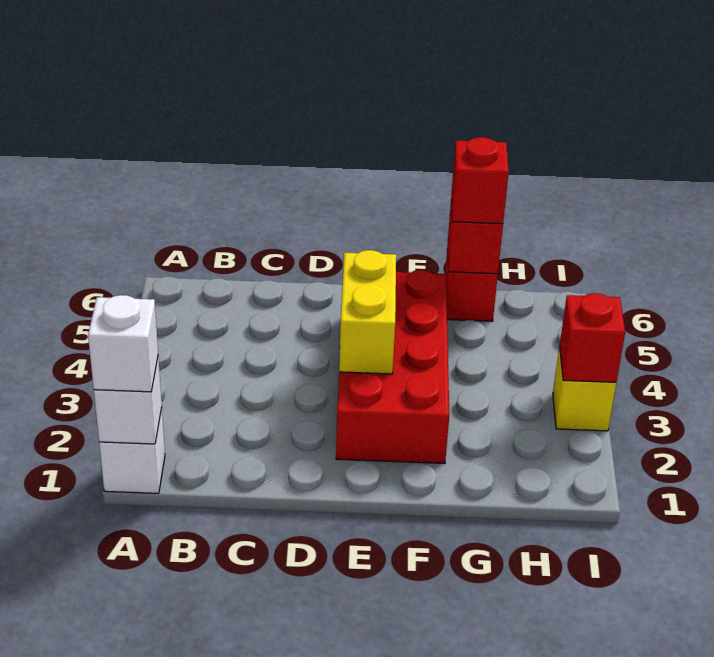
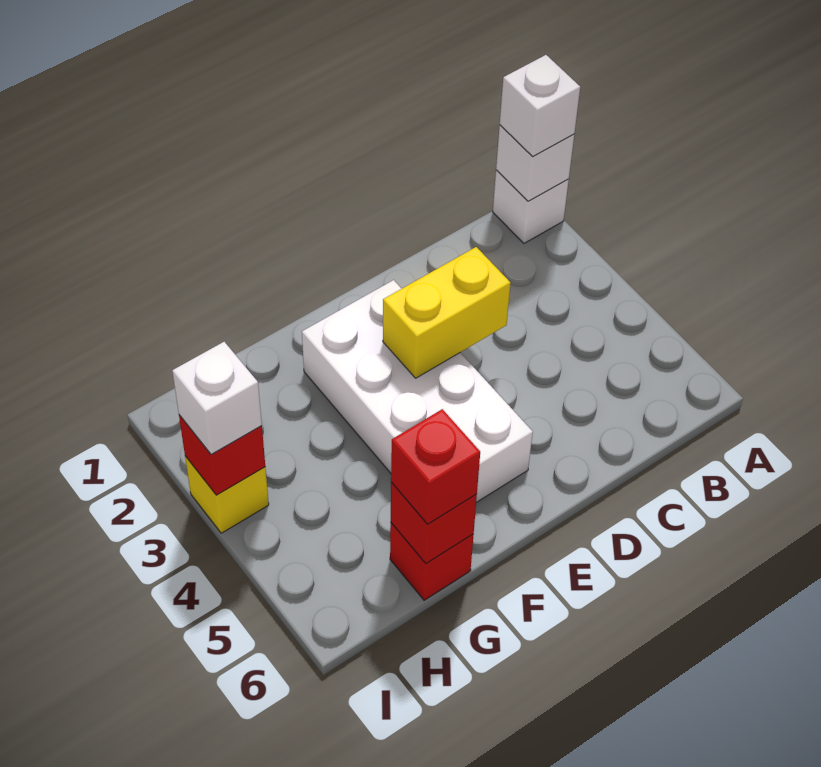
red 2x4 brick [336,270,449,463] -> white 2x4 brick [302,280,533,502]
yellow 1x2 brick [339,250,396,374] -> yellow 1x2 brick turned to [383,247,511,378]
none -> white 1x1 brick [172,342,262,454]

